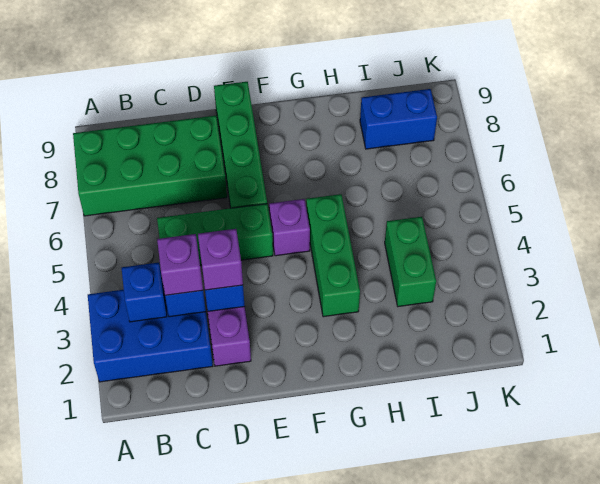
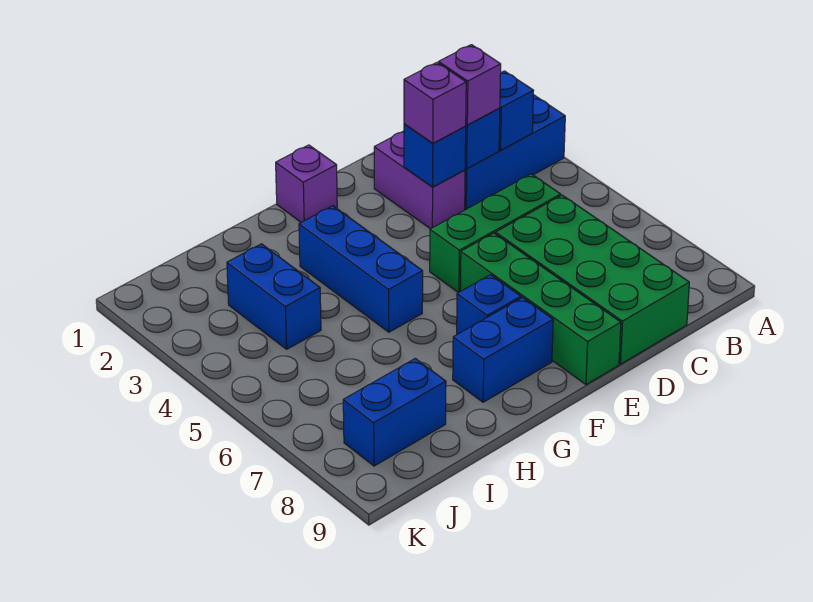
green 2x4 brick [73,115,227,216] -> green 2x4 brick turned to [496,195,689,364]
purple 1x1 brick [269,199,310,256] -> purple 1x1 brick moved to [276,145,337,222]
none -> blue 1x1 brick [457,275,521,334]
none -> blue 1x2 brick [453,298,553,402]
green 1x3 brick [306,194,360,317] -> blue 1x3 brick [299,206,423,332]
green 1x2 brick [385,217,436,307] -> blue 1x2 brick [227,244,321,349]

